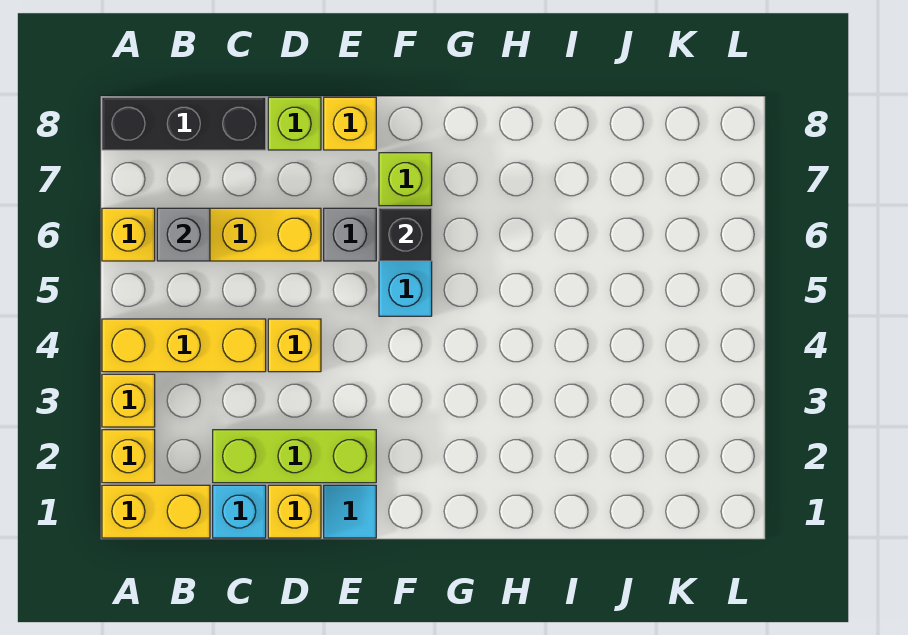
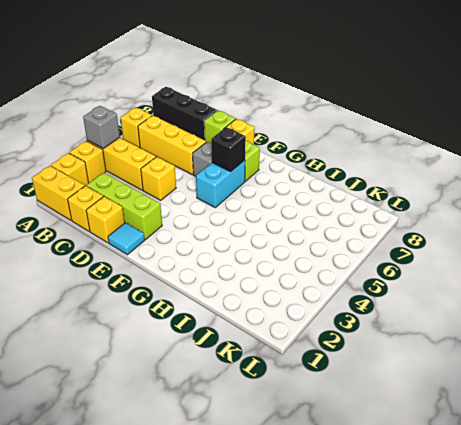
grey 1x1 brick [157,208,210,261] -> grey 1x1 brick moved to [83,106,120,149]
cyan 1x1 brick [213,485,266,538] -> yellow 1x1 brick [68,186,103,231]

